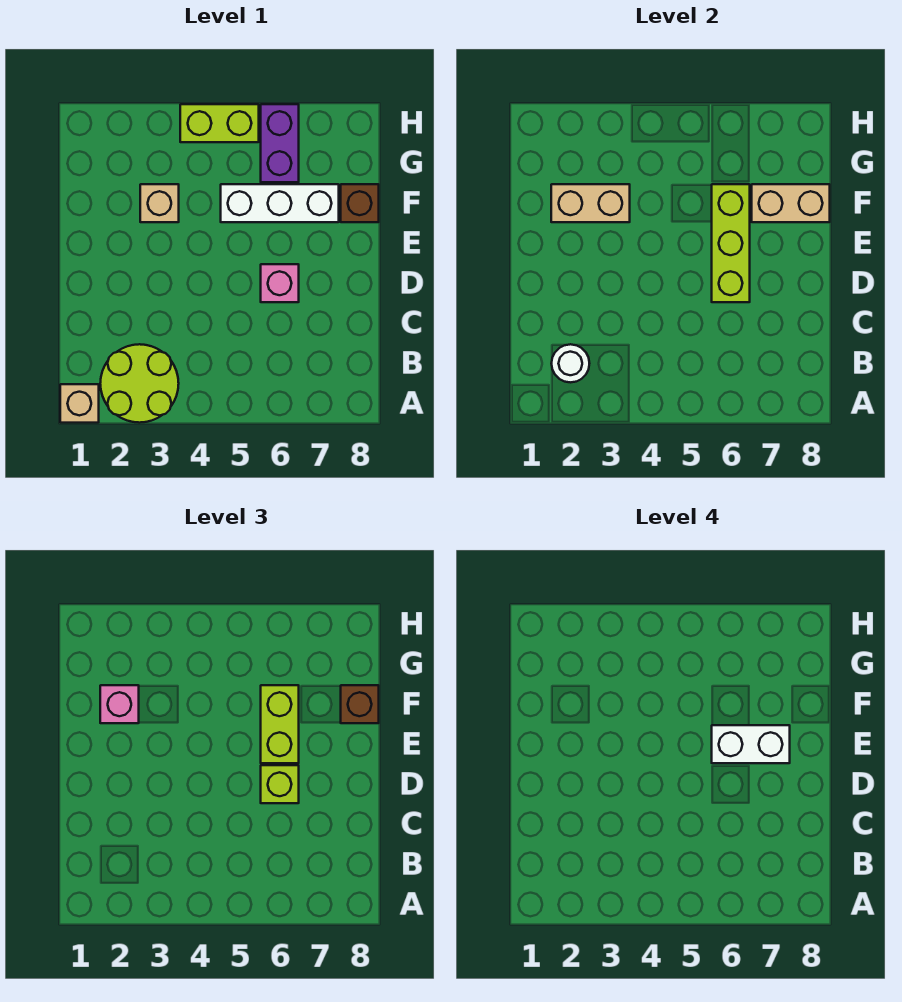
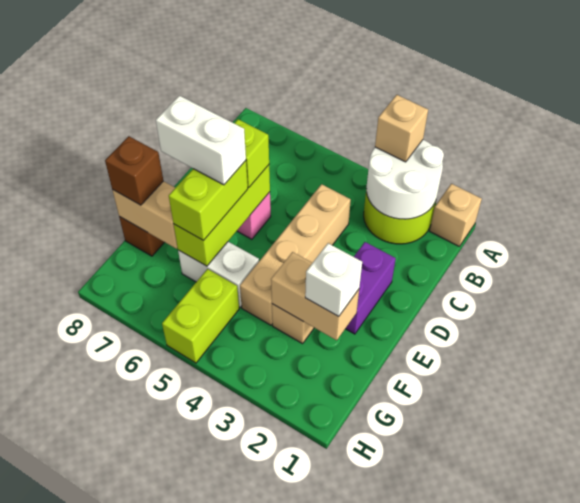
none -> tan 1x1 brick [375,95,428,162]
white 1x1 round brick [551,344,589,382] -> white 2x2 round brick [366,140,444,219]
none -> tan 1x4 brick [240,184,351,325]
pink 1x1 brick [100,685,139,723] -> white 1x1 brick [305,243,362,317]
white 1x3 brick [221,184,339,222] -> white 1x2 brick [178,242,259,307]
purple 1x2 brick [261,104,299,182] -> purple 1x2 brick moved to [345,242,396,334]
lime 1x2 brick [180,104,259,142] -> lime 1x2 brick turned to [162,269,239,363]

